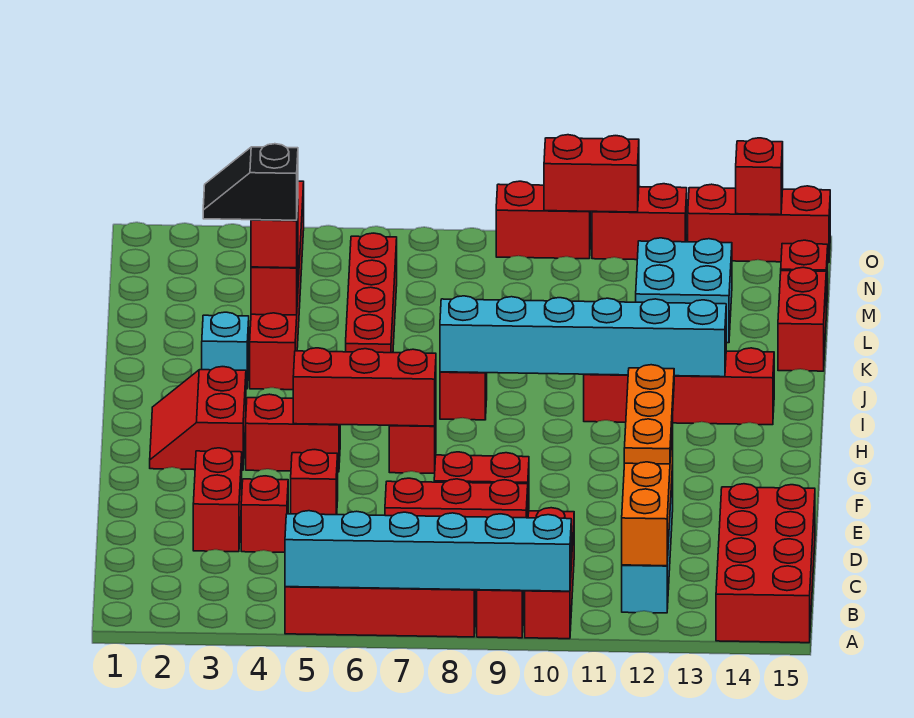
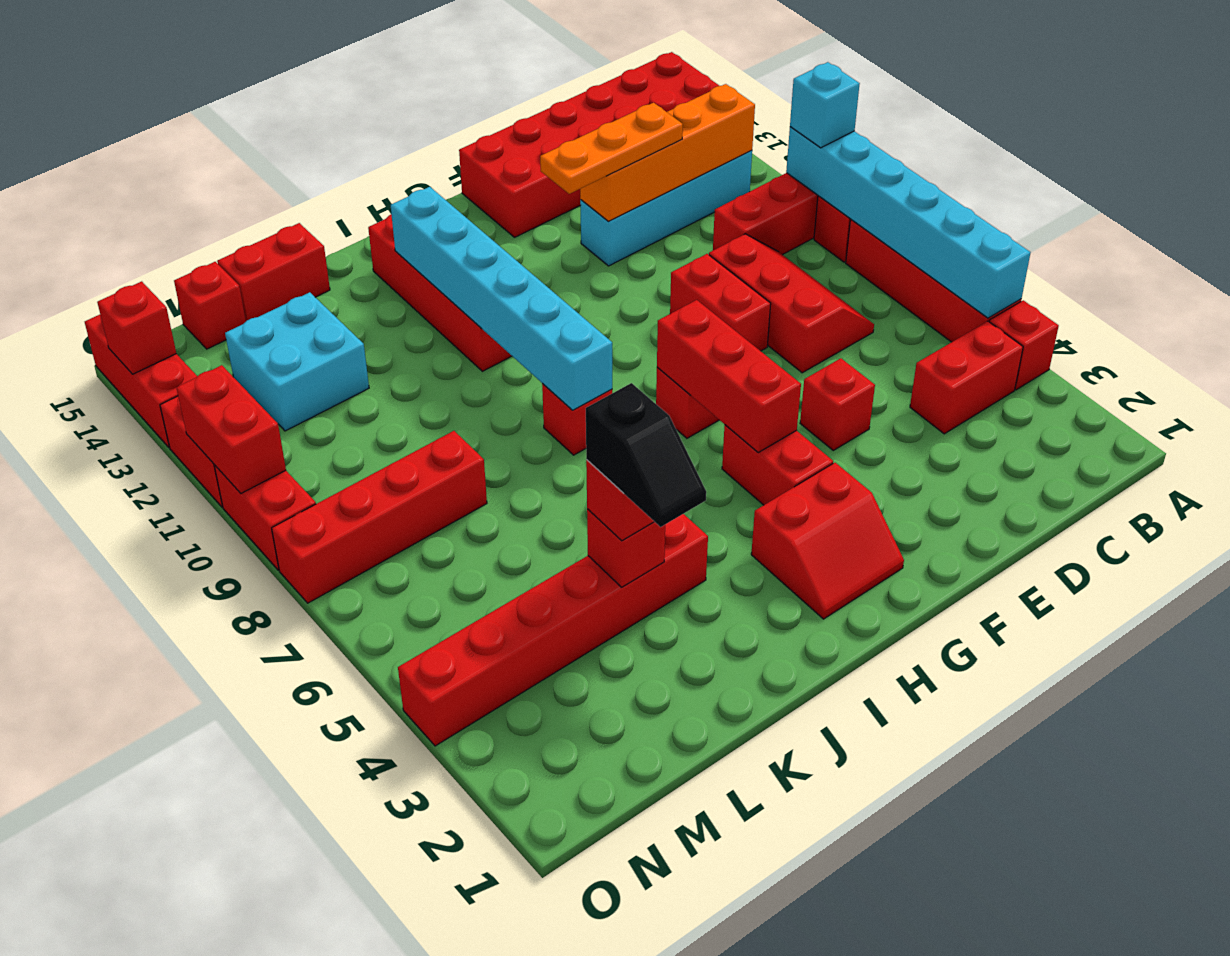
red 2x4 brick [716,484,815,643] -> red 2x6 brick [459,52,719,237]
red 1x2 brick [193,448,242,552] -> red 1x2 brick moved to [910,321,1023,434]
red 1x1 brick [241,476,288,552] -> red 1x1 brick moved to [989,300,1059,390]
cyan 1x1 brick [202,312,249,389] -> cyan 1x1 brick moved to [790,62,860,148]
red 1x4 brick [346,233,397,353] -> red 1x4 brick moved to [272,431,487,603]

